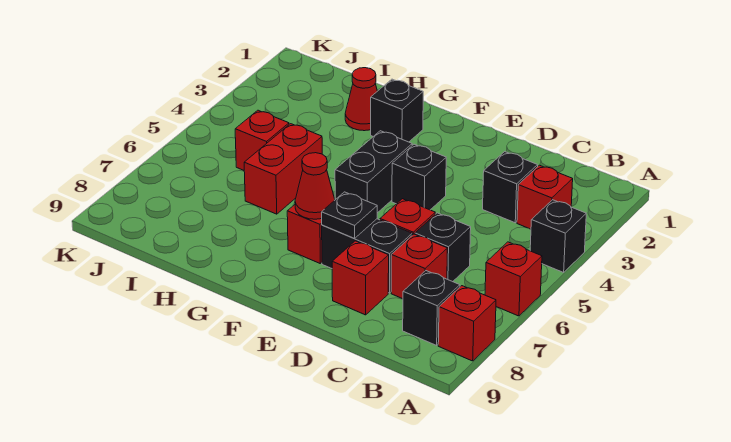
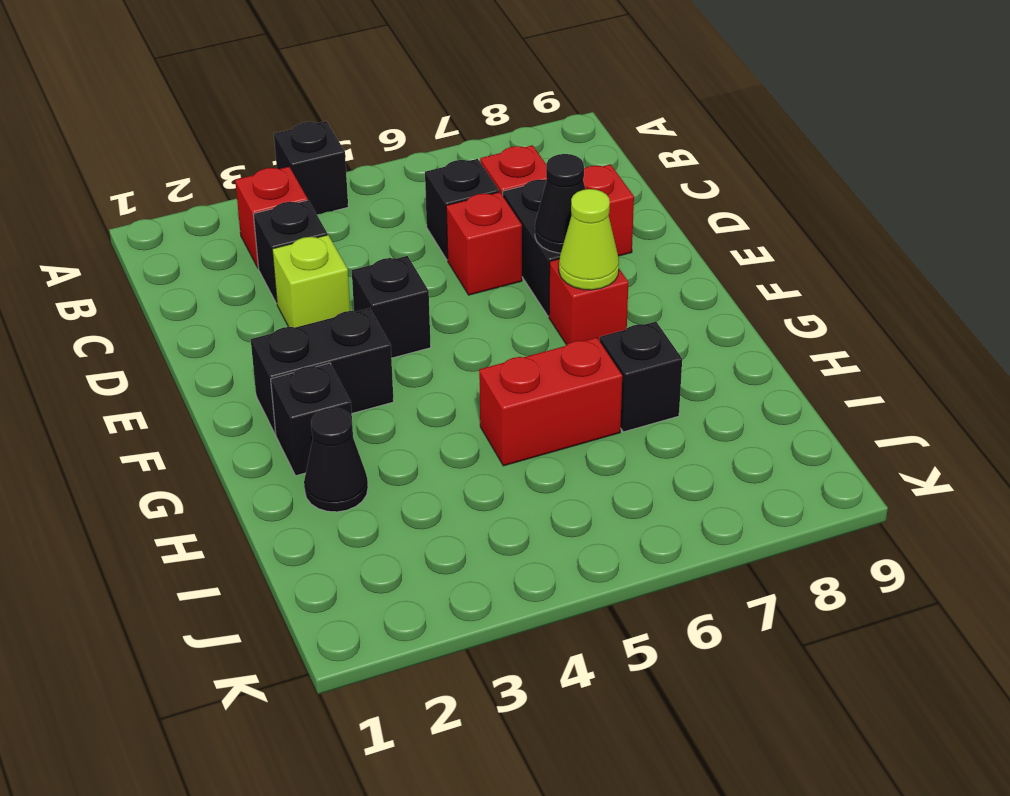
red 1x1 brick [485,242,542,316] -> none
red 1x1 brick [438,286,496,361] -> none
black 1x1 brick [403,271,460,345] -> black 1x1 brick moved to [600,322,682,432]
none -> lime 1x1 brick [272,235,350,327]
black 1x1 plate [322,192,377,239] -> black 1x1 cone [535,154,585,253]
black 1x2 brick [335,131,412,213] -> black 1x2 brick moved to [251,308,394,434]
red 1x1 cone [295,153,335,219] -> lime 1x1 cone [559,189,619,290]
red 1x1 cone [345,68,377,131] -> black 1x1 cone [304,408,368,512]
red 1x1 brick [235,110,289,170] -> none

